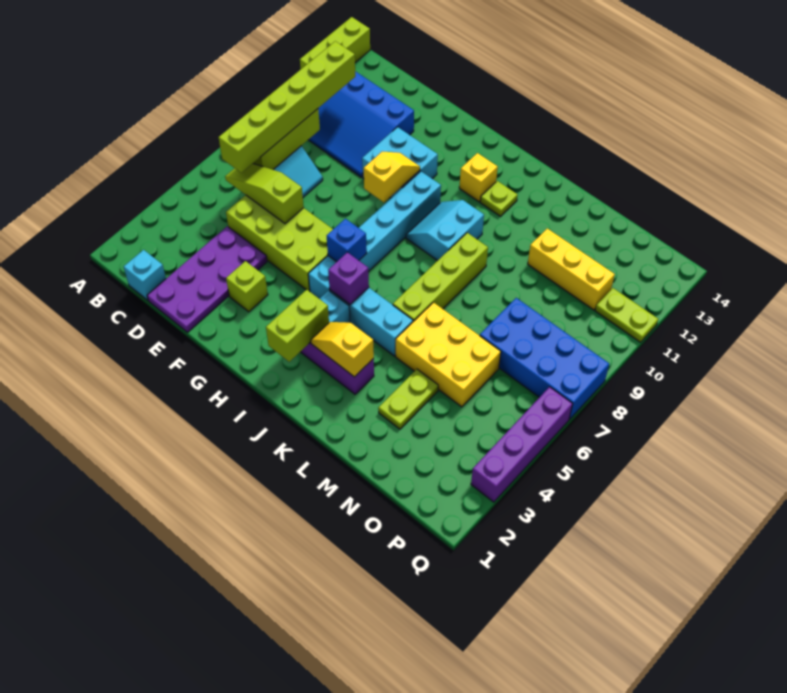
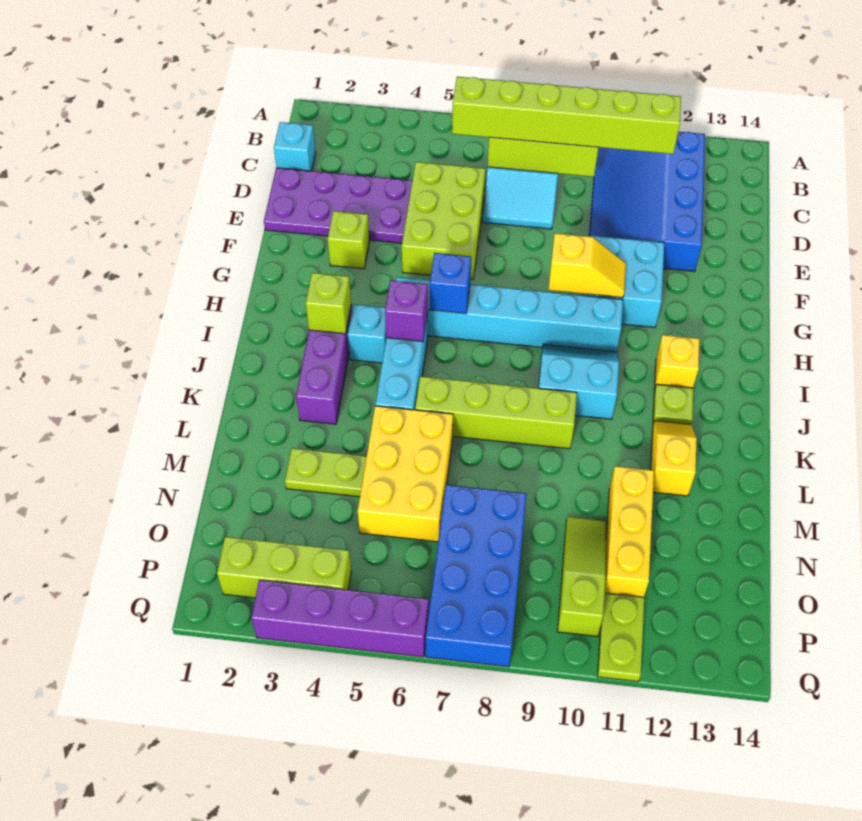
lime 1x3 brick [300,17,370,69] -> lime 1x3 brick moved to [217,537,351,598]
lime 1x3 slope [225,164,304,224] -> lime 1x3 slope moved to [558,517,606,636]
lime 2x4 brick [226,195,333,291] -> lime 2x3 brick [402,162,486,279]
lime 1x2 brick [266,290,329,362] -> lime 1x1 brick [306,273,351,334]
yellow 1x2 slope [311,322,374,377] -> yellow 1x2 slope moved to [651,421,697,496]

